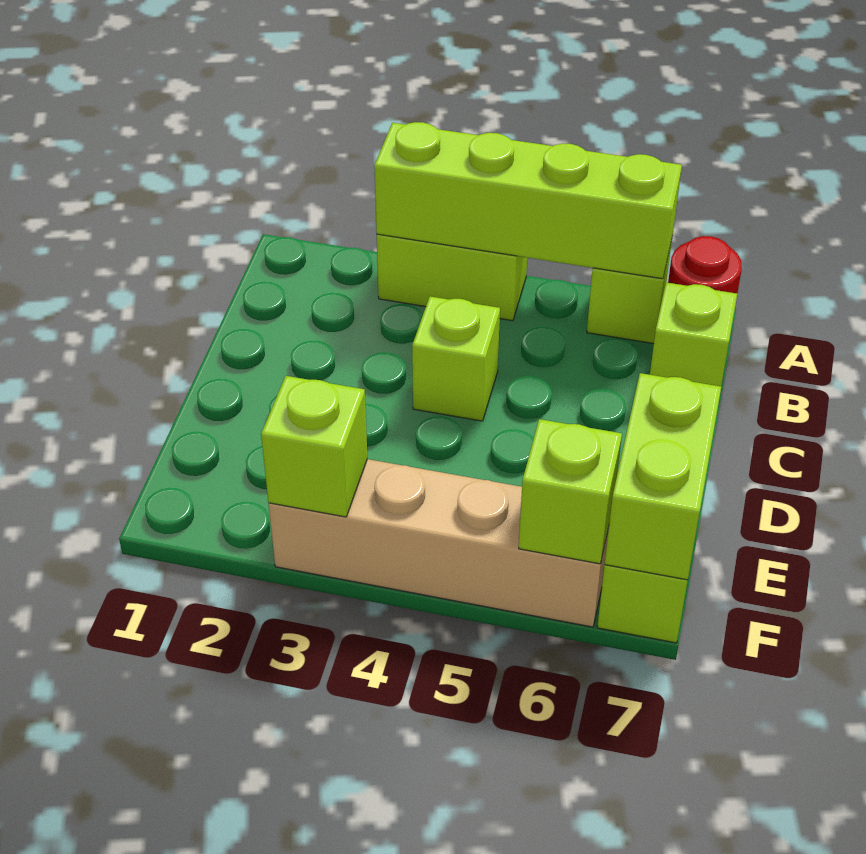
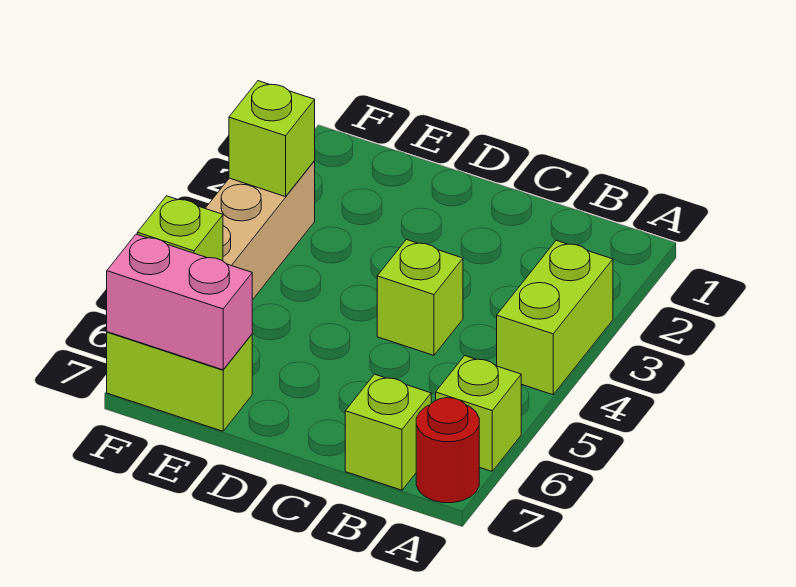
lime 1x4 brick [374,122,682,279] -> none
lime 1x2 brick [605,373,721,580] -> pink 1x2 brick [107,234,252,370]

